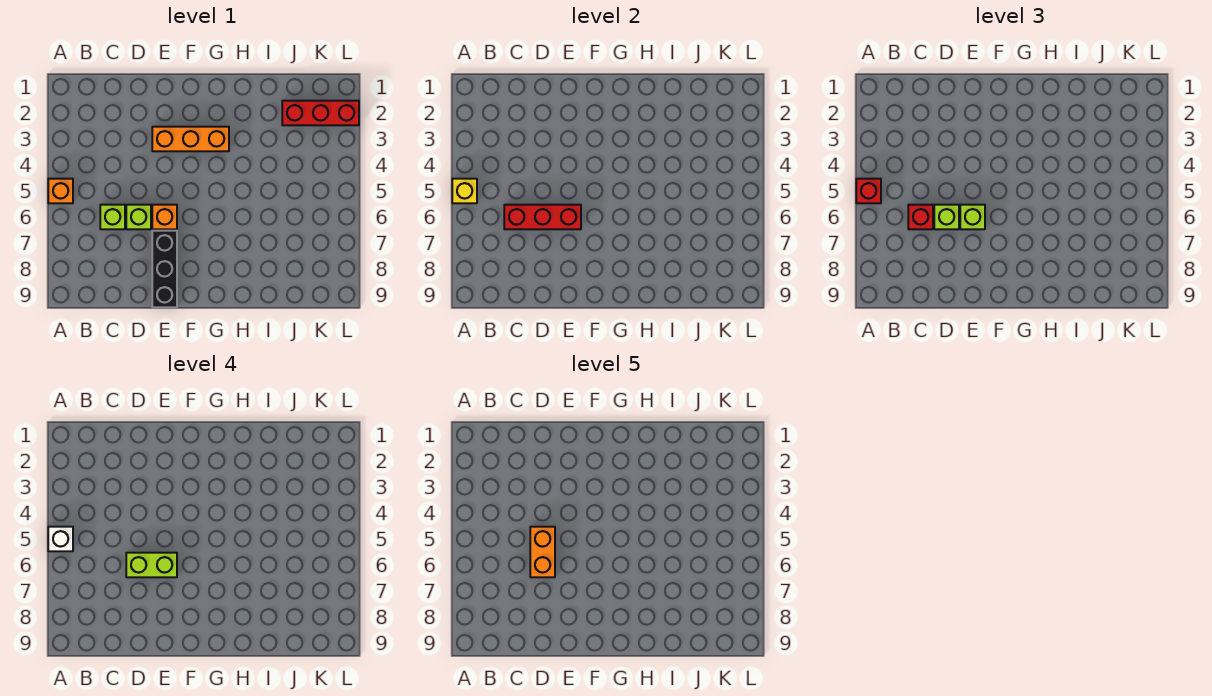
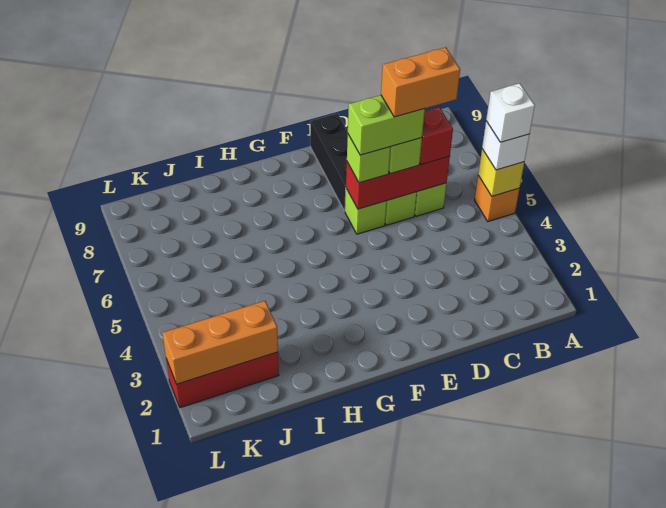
red 1x1 brick [856,179,881,203] -> white 1x1 brick [482,121,529,170]
orange 1x2 brick [530,527,555,577] -> orange 1x2 brick turned to [381,47,460,117]
orange 1x3 brick [152,127,229,151] -> orange 1x3 brick moved to [163,301,278,384]
orange 1x1 brick [152,205,177,229] -> lime 1x1 brick [345,189,387,234]

